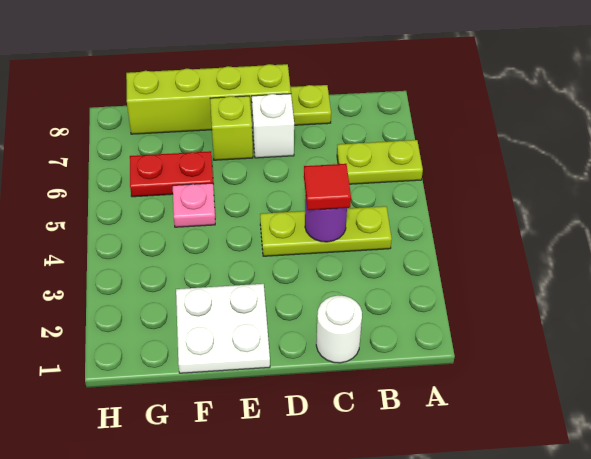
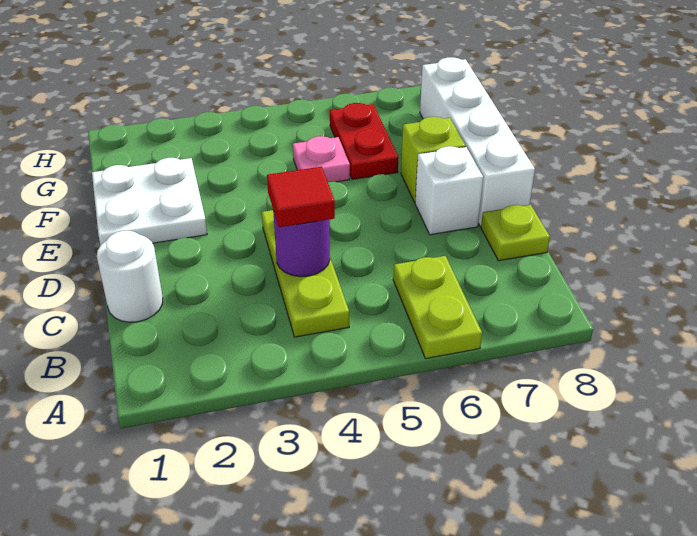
lime 1x4 brick [126,64,291,134] -> white 1x4 brick [420,57,535,227]

